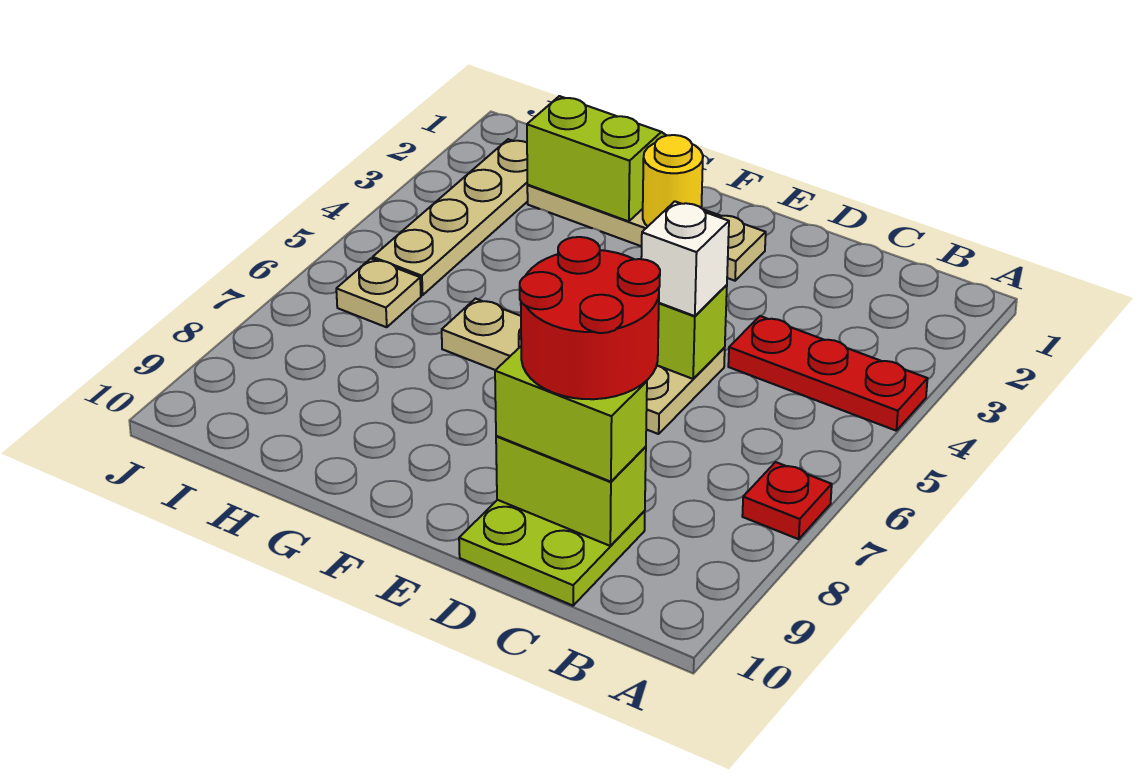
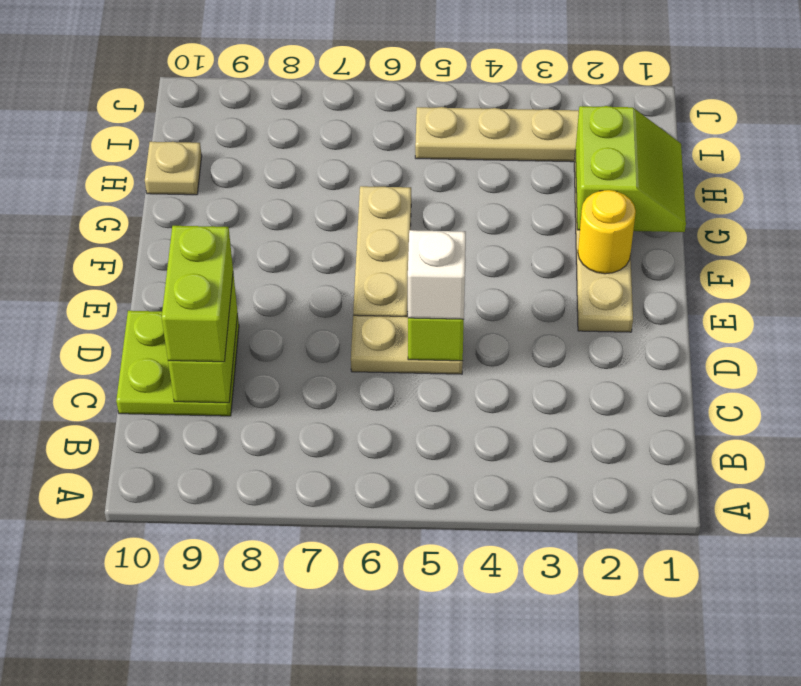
red 1x3 plate [728,316,928,431] -> none
red 1x1 plate [742,462,832,539] -> none
red 2x2 round brick [520,237,660,399] -> none
tan 1x1 plate [336,259,421,327] -> tan 1x1 plate moved to [145,142,202,195]

